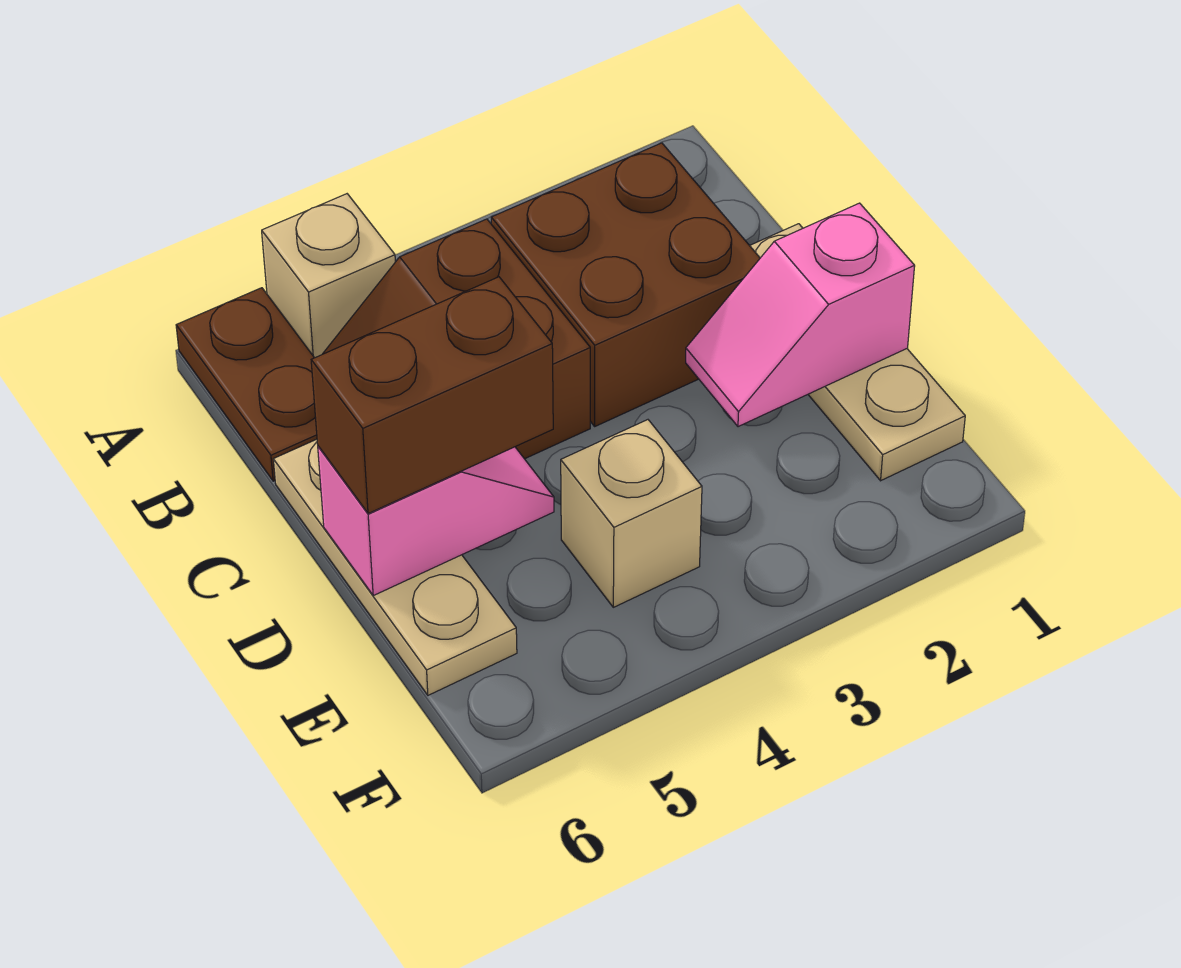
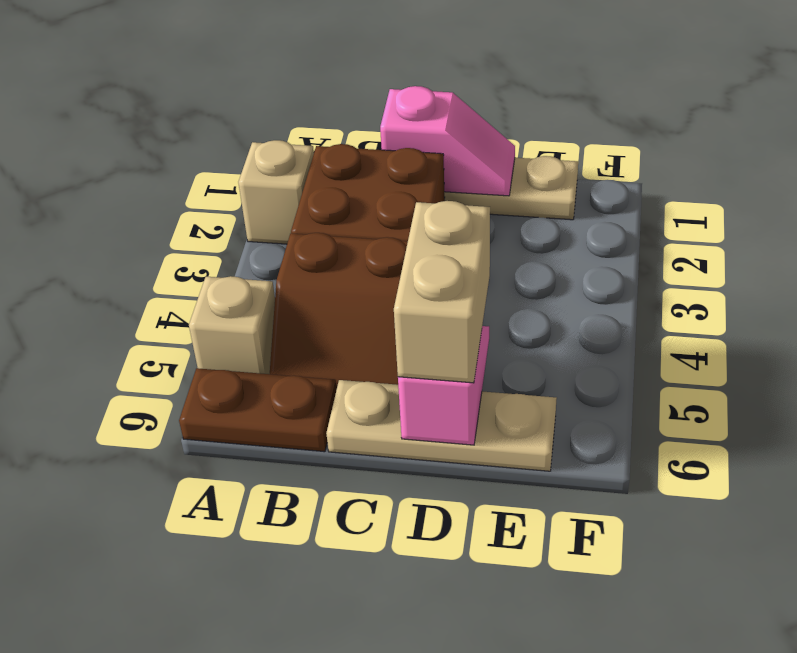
pink 1x2 slope [686,203,915,427] -> pink 1x2 slope turned to [380,86,515,196]
brown 1x2 brick [311,277,553,514] -> tan 1x2 brick [394,201,490,383]
tan 1x1 brick [561,420,702,607] -> tan 1x1 brick moved to [238,140,314,244]

